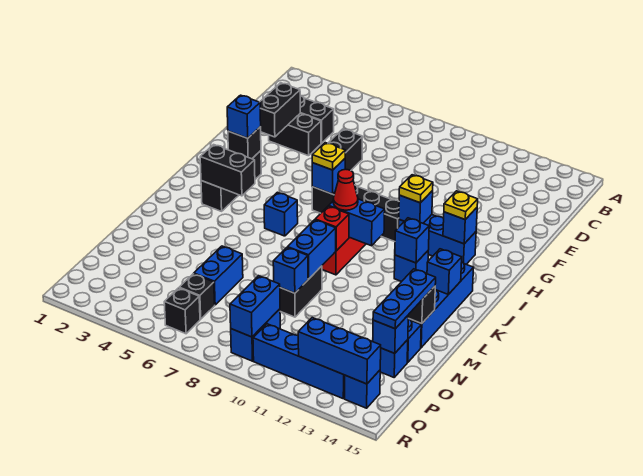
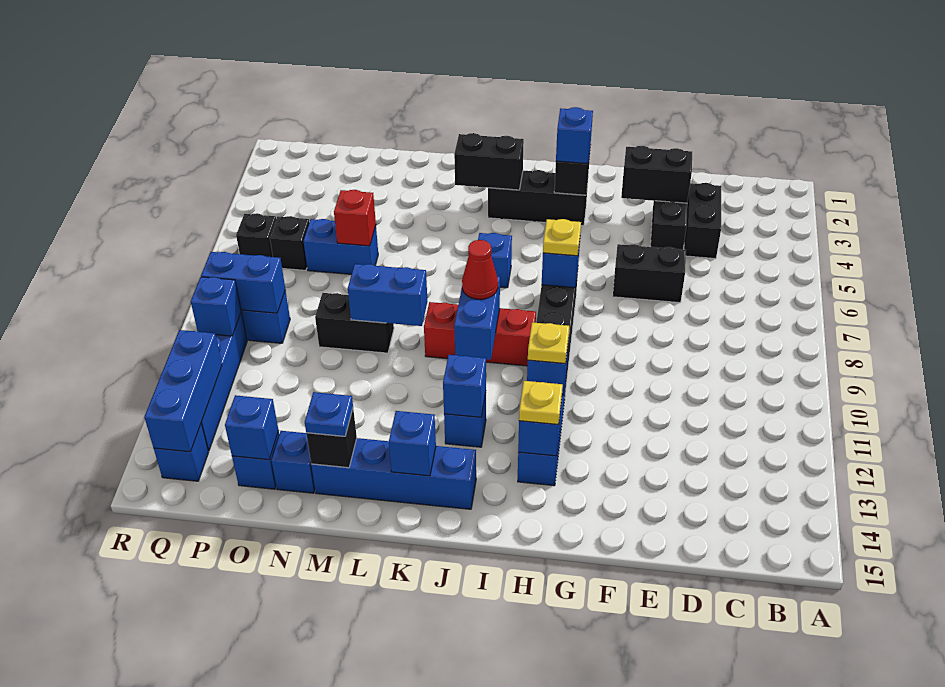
black 1x2 brick [200,145,255,196] -> black 1x2 brick turned to [454,133,524,190]
red 1x1 brick [315,206,349,251] -> red 1x1 brick moved to [334,190,376,246]
blue 1x3 plate [373,269,436,329] -> blue 1x1 plate [305,392,353,436]
blue 1x1 brick [273,247,308,293] -> blue 1x1 brick moved to [191,277,241,336]

